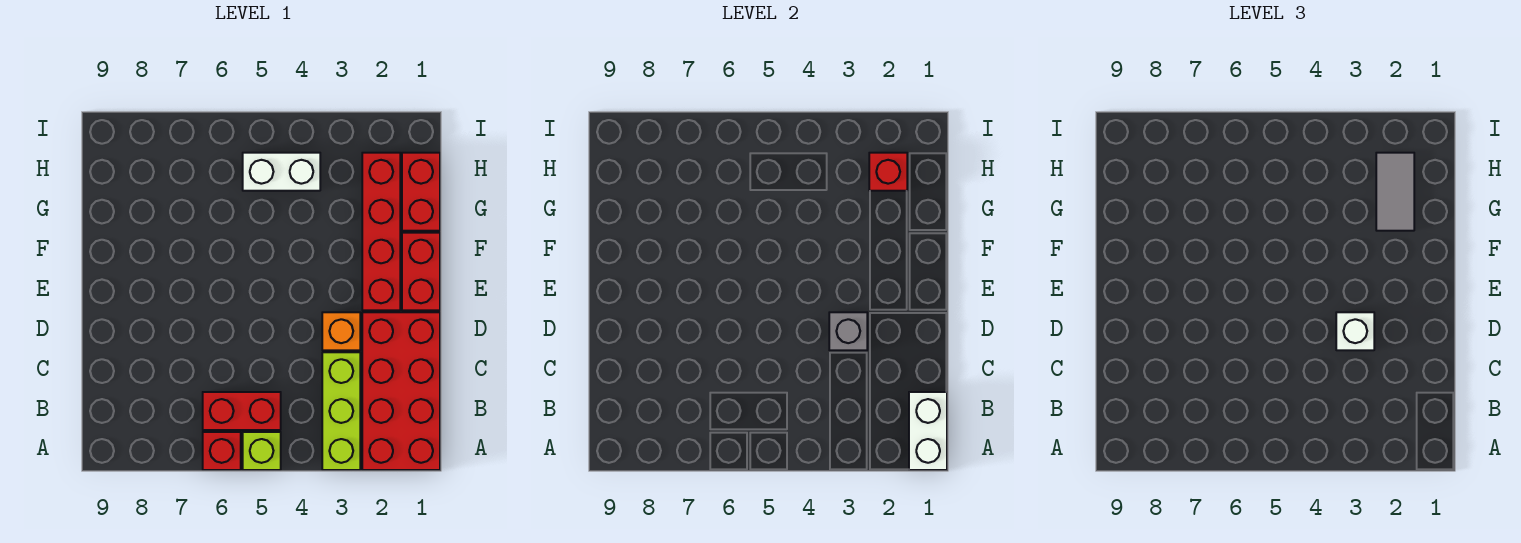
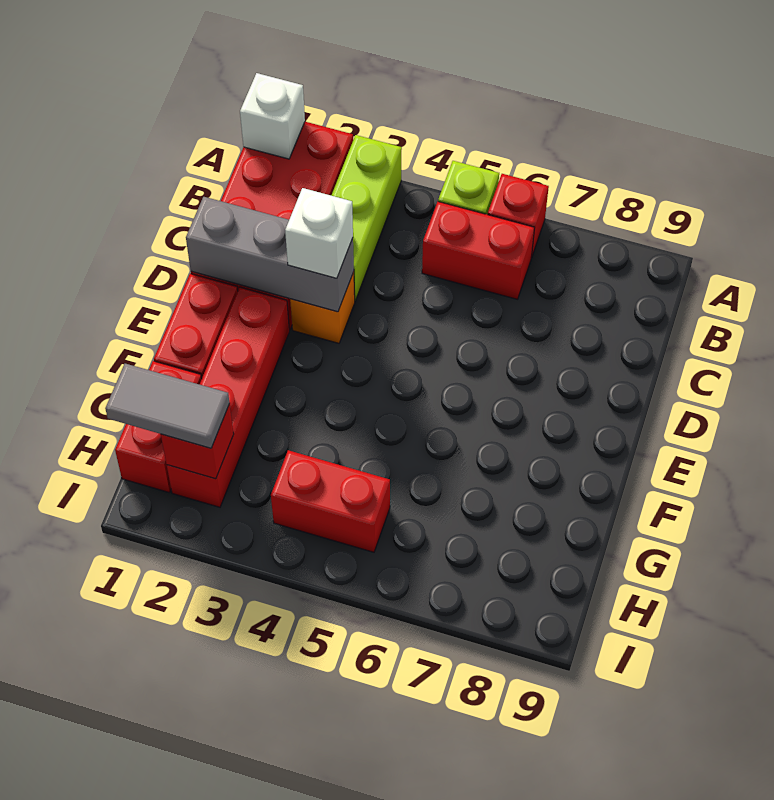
white 1x2 brick [909,392,947,470] -> white 1x1 brick [240,73,305,159]
grey 1x1 brick [829,312,867,350] -> grey 1x3 brick [186,197,354,312]
grey 1x2 tile [1376,153,1414,231] -> grey 1x2 tile turned to [105,364,230,448]
white 1x2 brick [243,153,320,191] -> red 1x2 brick [271,450,390,552]

